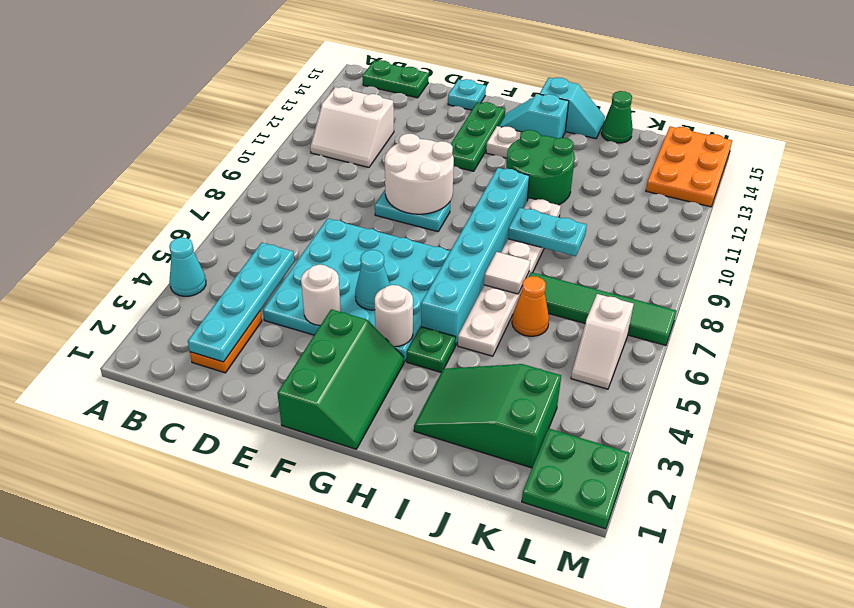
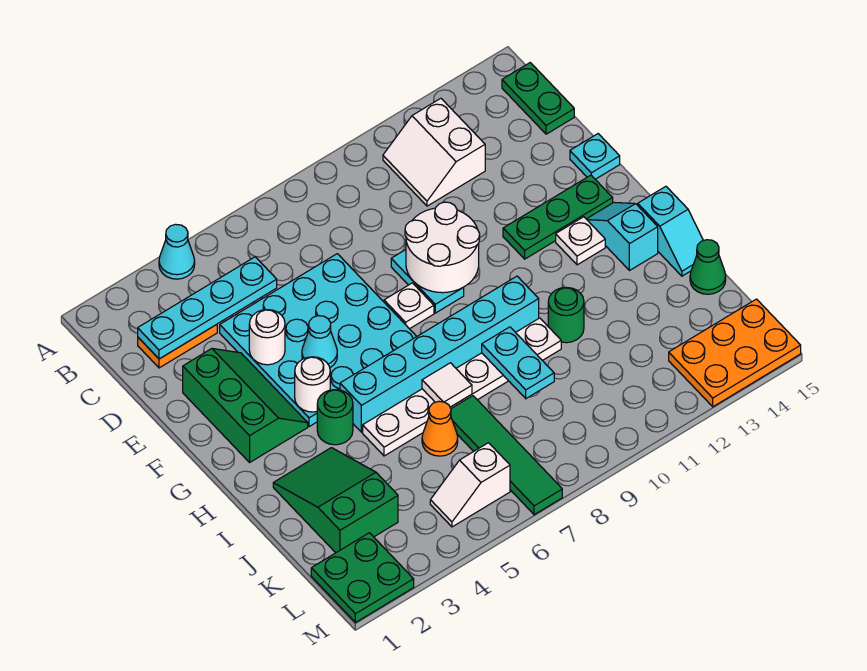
green 2x3 slope [277,309,404,449] -> green 2x3 slope turned to [183,349,308,462]
none -> white 1x1 plate [384,283,434,329]
green 1x1 plate [407,327,456,372] -> green 1x1 round brick [317,390,353,445]
green 2x2 round brick [506,130,575,205] -> green 1x1 round brick [548,287,584,343]

